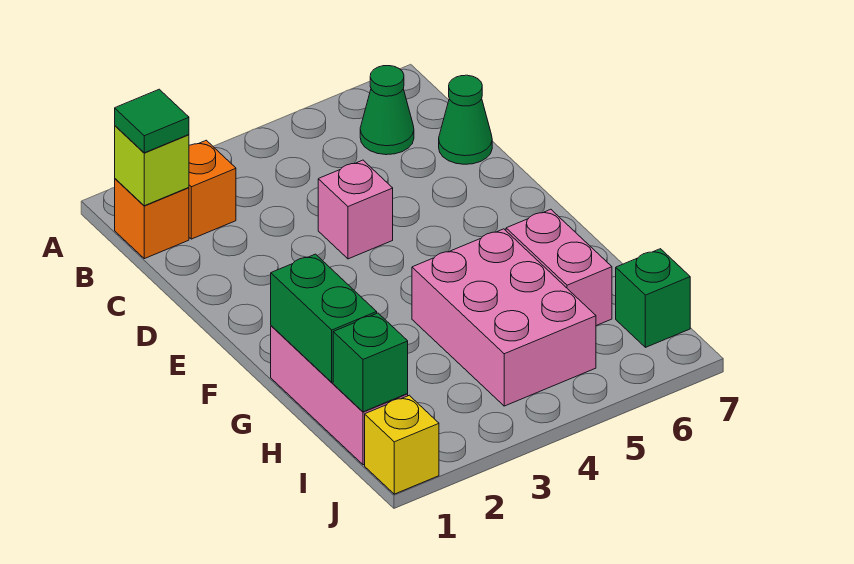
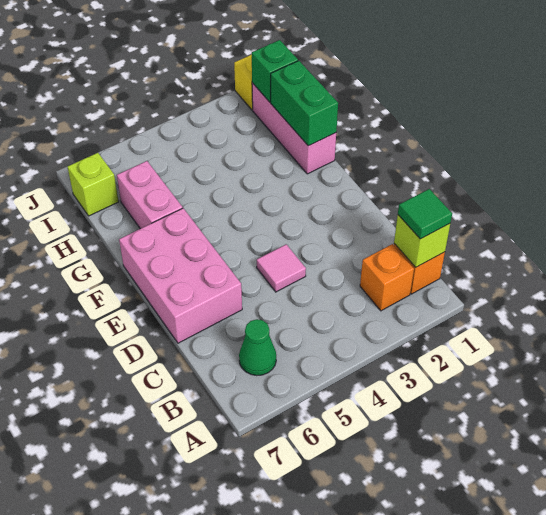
green 1x1 cone [439,75,492,164] -> none
pink 1x1 brick [318,160,393,259] -> pink 1x1 tile [257,244,306,292]
pink 2x3 brick [412,229,596,406] -> pink 2x3 brick moved to [119,208,242,343]
green 1x1 brick [616,249,690,347] -> lime 1x1 brick [67,153,119,216]

